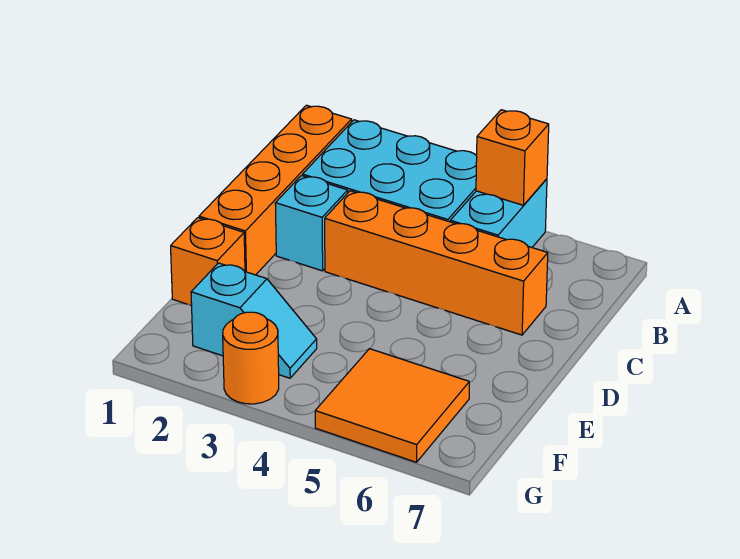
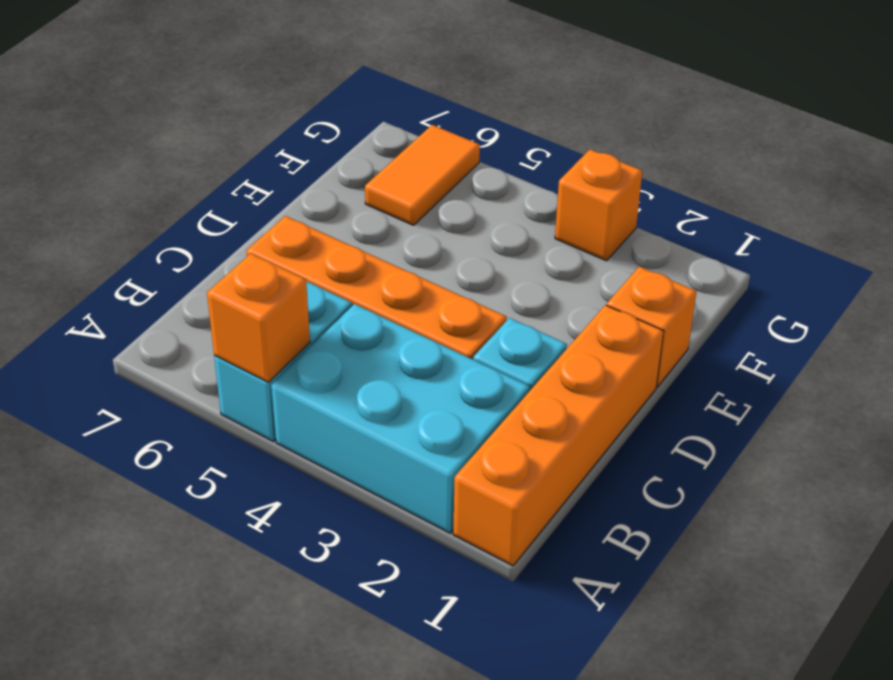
cyan 1x2 slope [191,263,317,378] -> none
orange 2x2 tile [315,349,469,462] -> orange 1x2 tile [365,125,480,225]
orange 1x1 round brick [223,312,279,404] -> orange 1x1 brick [555,150,642,261]

